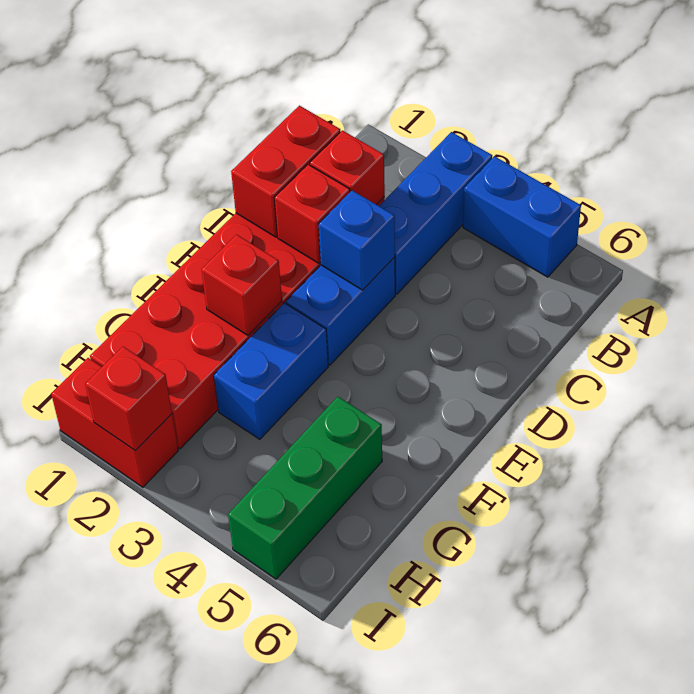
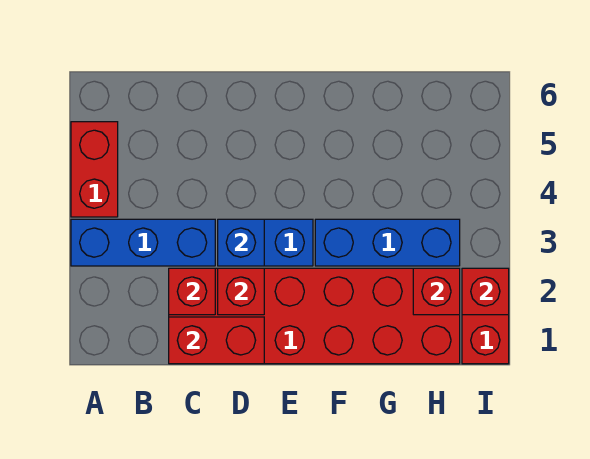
blue 1x2 brick [463,156,581,277] -> red 1x2 brick [71,122,118,217]
red 1x1 brick [201,235,282,335] -> red 1x1 brick moved to [413,268,460,315]
blue 1x2 brick [214,303,328,439] -> blue 1x3 brick [315,219,460,266]
green 1x3 brick [228,397,382,579] -> none

